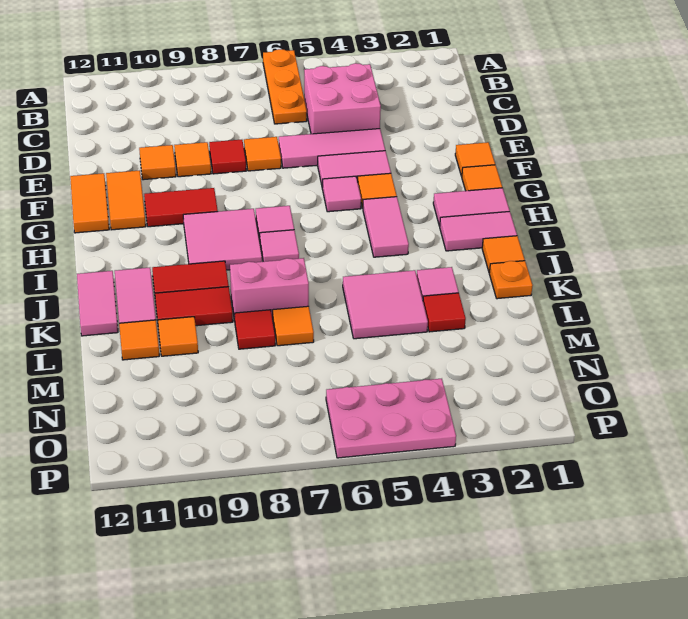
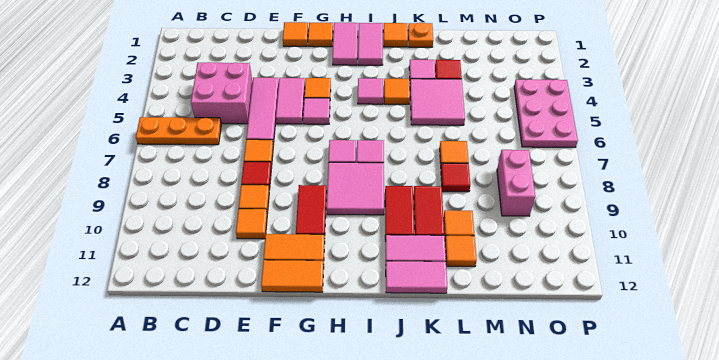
pink 1x2 tile [363,197,409,257] -> pink 1x1 tile [358,78,383,104]
none -> orange 1x1 tile [384,79,410,104]
pink 1x2 brick [230,258,309,320] -> pink 1x2 brick moved to [497,150,535,216]

